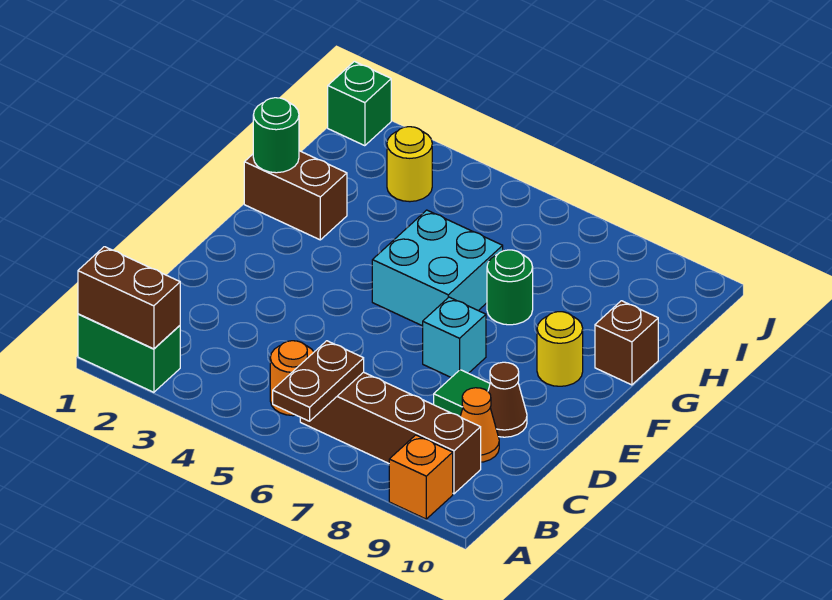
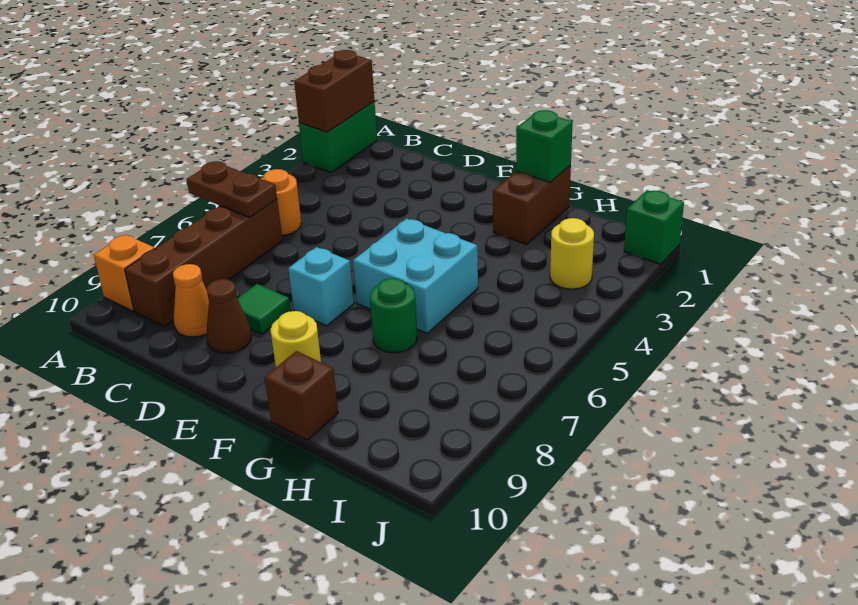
green 1x1 round brick [253,98,299,173] -> green 1x1 brick [516,110,573,182]

